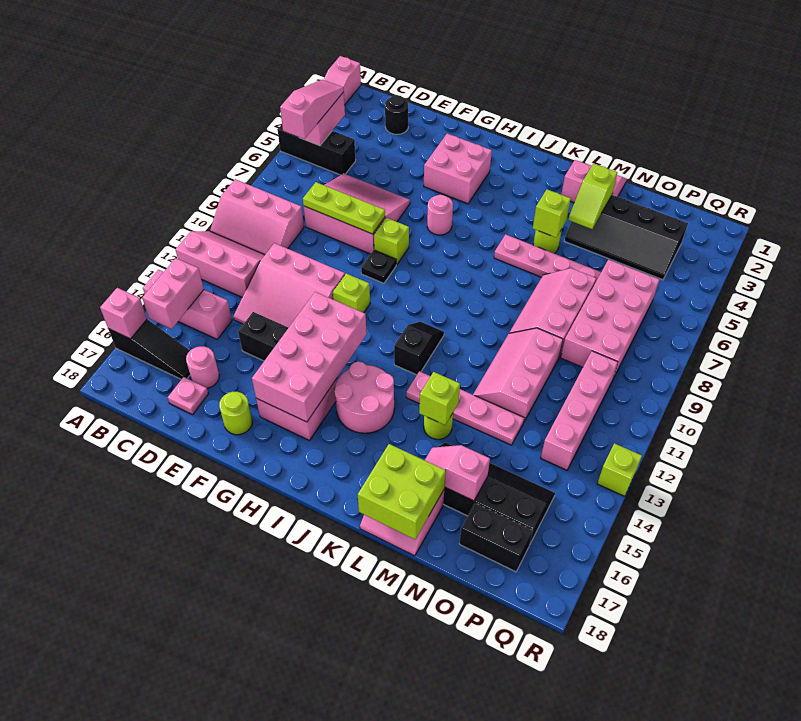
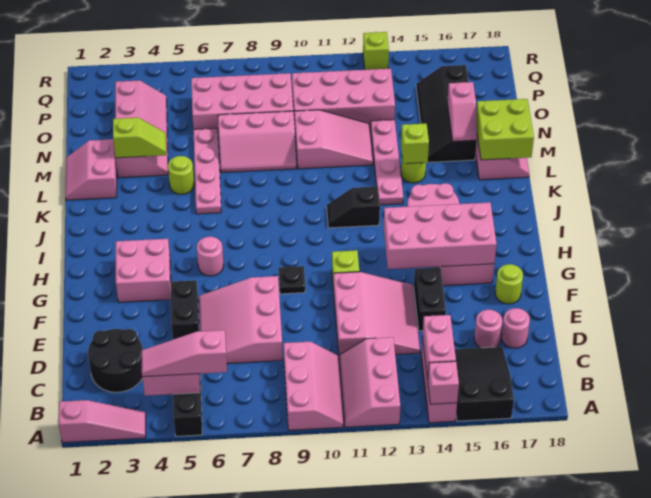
black 1x3 slope [108,319,190,379] -> black 2x3 slope [455,347,514,421]
pink 1x1 brick [100,288,147,339] -> pink 1x1 brick moved to [428,361,459,404]
pink 1x2 brick [142,258,204,329] -> pink 1x2 brick turned to [422,315,456,380]
black 1x1 round brick [385,95,408,134] -> black 2x2 round brick [88,329,143,392]
lime 1x3 plate [303,182,385,234] -> none
pink 1x1 plate [168,377,208,415] -> pink 1x1 round brick [502,308,530,348]
lime 1x1 brick [374,218,409,265] -> none
lime 1x1 brick [533,189,571,237] -> none
black 2x4 slope [564,195,688,280] -> pink 2x4 slope [115,80,168,178]
pink 2x3 slope [473,328,563,421] -> pink 2x3 slope turned to [295,110,373,169]
black 1x2 brick [459,503,533,572] -> black 1x2 brick moved to [170,280,199,339]
pink 1x4 brick [541,351,618,470] -> pink 2x4 brick [292,69,395,126]

